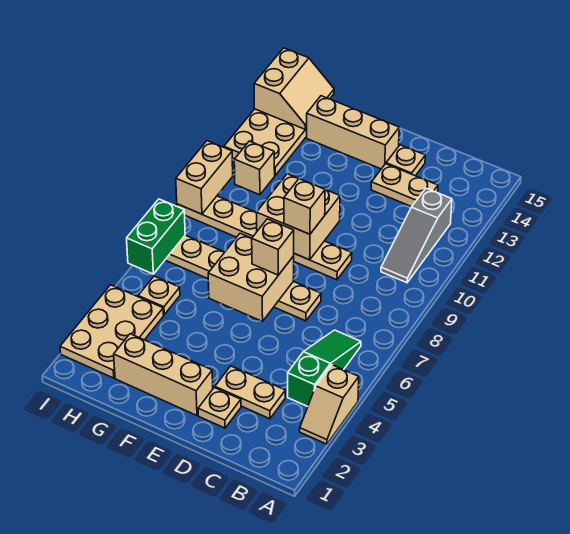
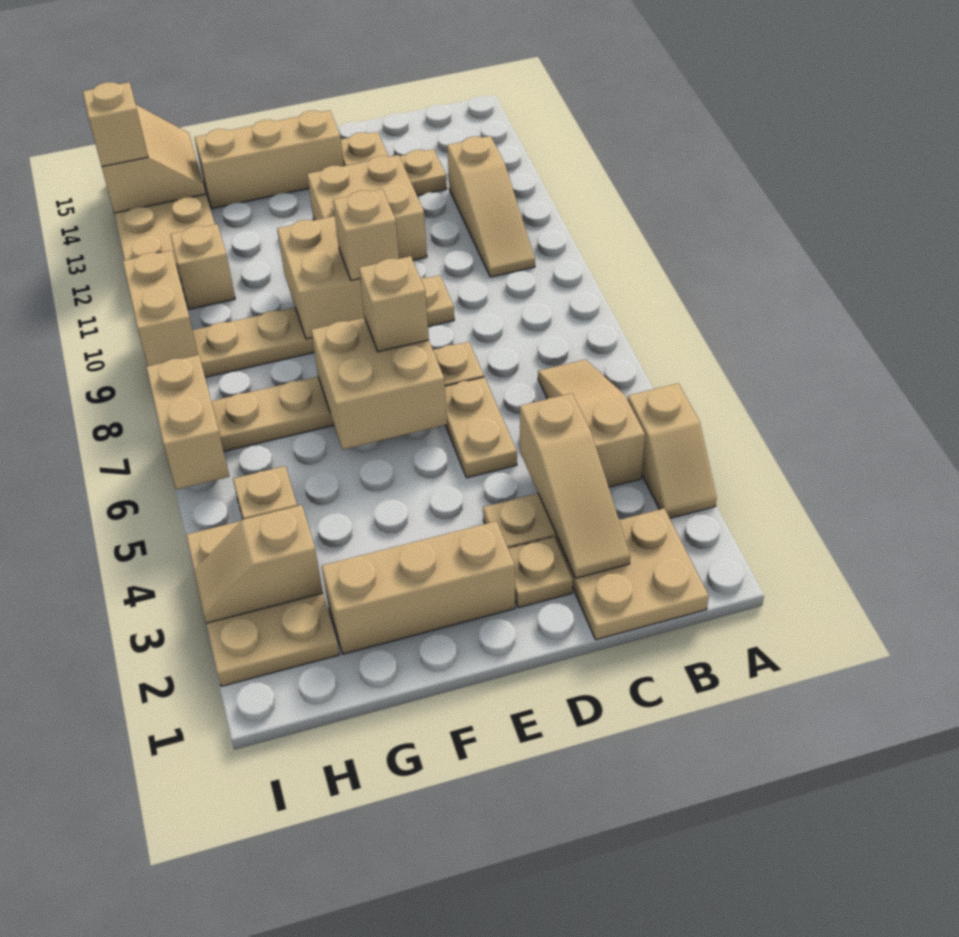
none -> tan 2x2 plate [557,508,709,640]
green 1x3 slope [288,330,361,406] -> tan 1x3 slope [538,360,645,487]
grey 1x3 slope [381,188,452,283] -> tan 1x3 slope [447,136,535,277]
none -> tan 1x3 slope [520,393,630,578]
none -> tan 1x2 plate [445,377,517,478]
none -> tan 2x2 brick [307,155,427,260]
none -> tan 1x2 slope [194,505,323,623]
green 1x2 brick [127,199,185,274] -> tan 1x2 brick [146,355,229,490]
none -> tan 1x1 brick [83,82,148,167]

